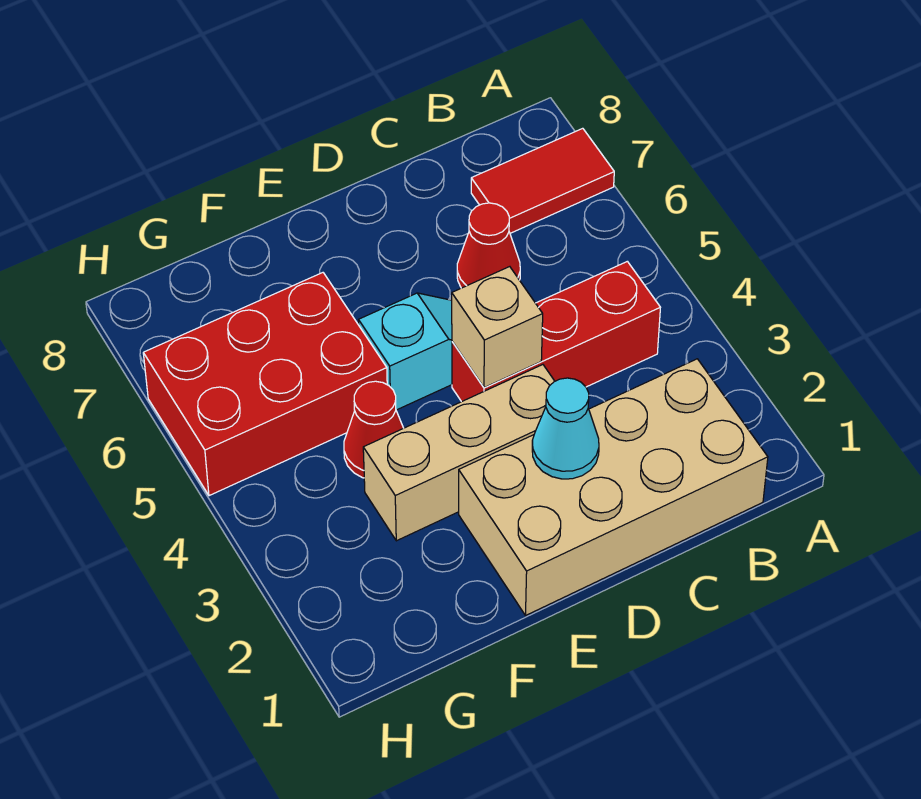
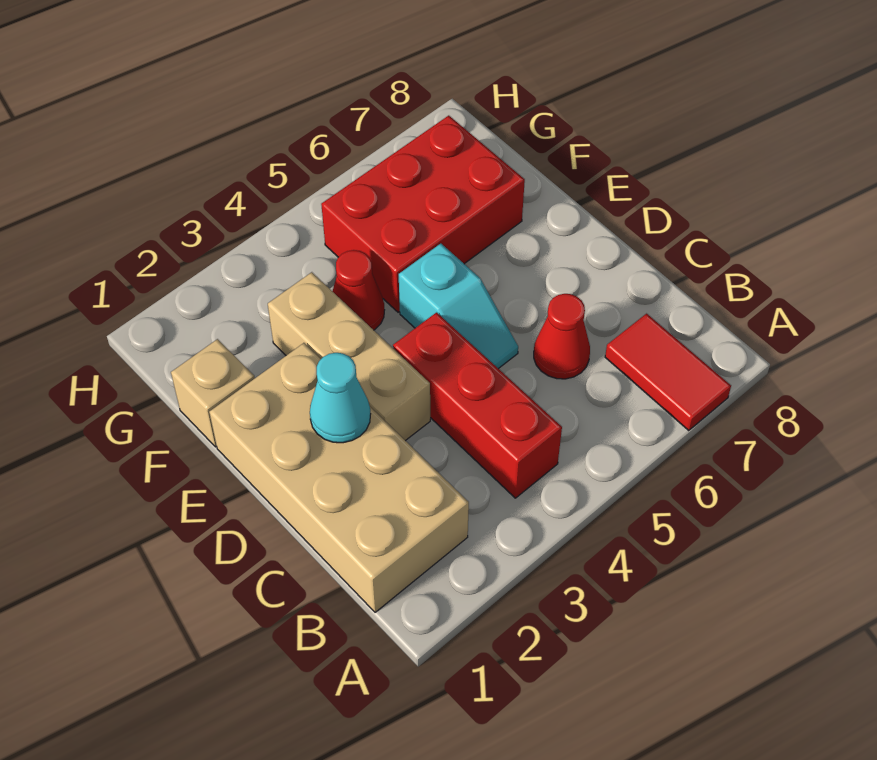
tan 1x1 brick [452,267,543,388] -> tan 1x1 brick moved to [171,339,255,447]
red 2x3 brick [143,273,387,496] -> red 2x3 brick turned to [321,116,525,312]

